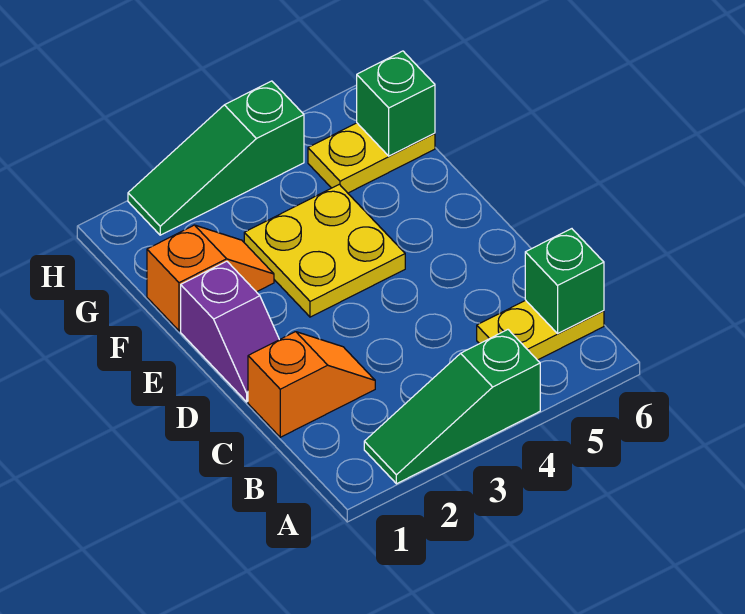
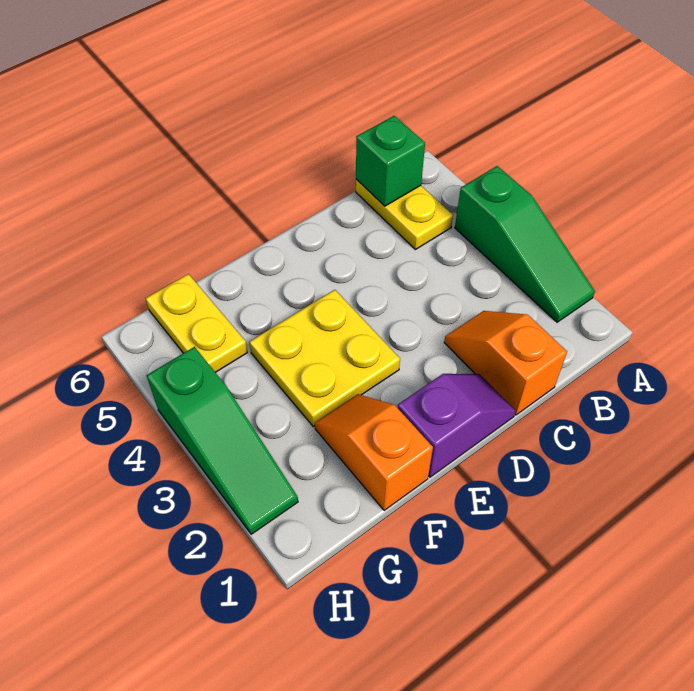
green 1x1 brick [357,51,435,156] -> none

